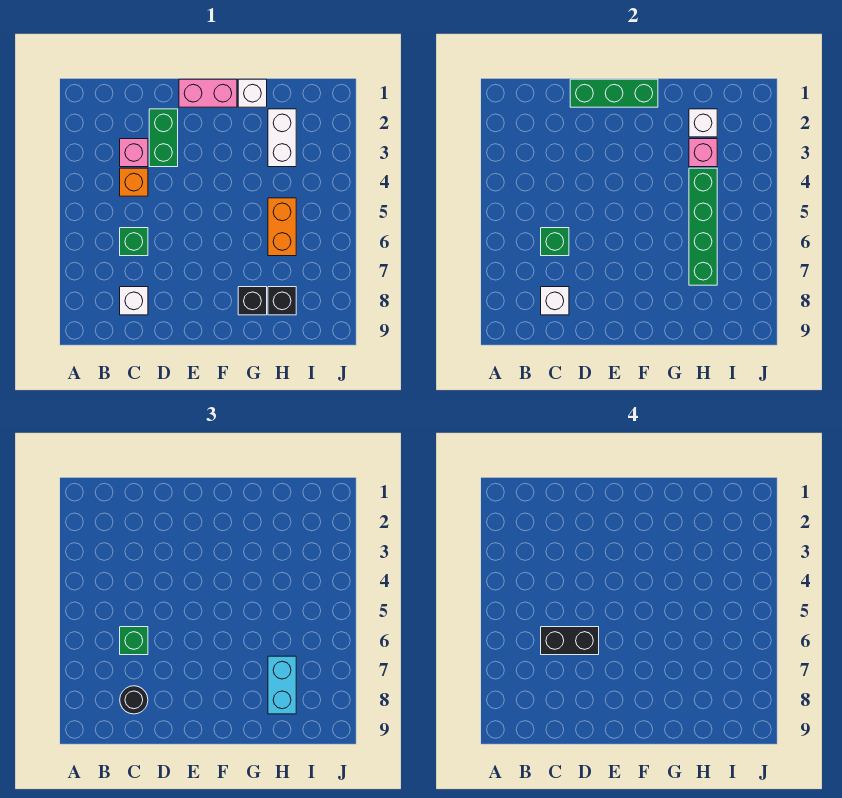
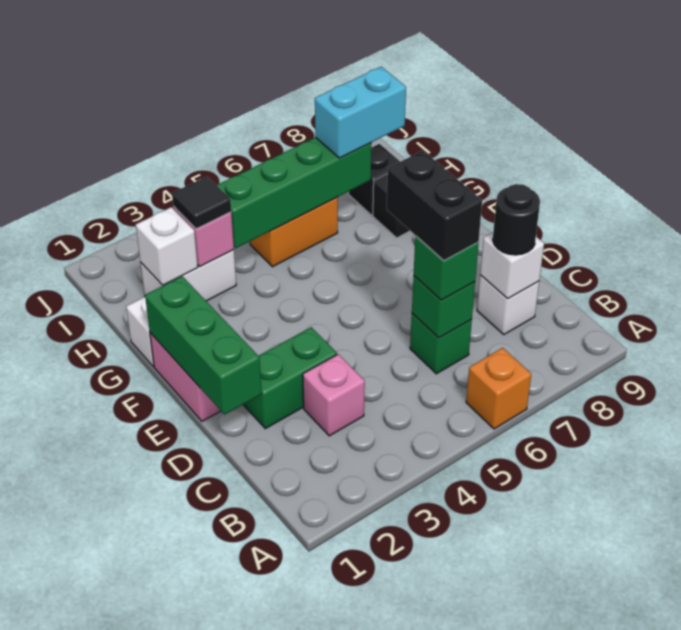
orange 1x1 brick [120,168,148,196] -> orange 1x1 brick moved to [466,348,531,429]
none -> black 1x1 tile [172,176,231,229]

